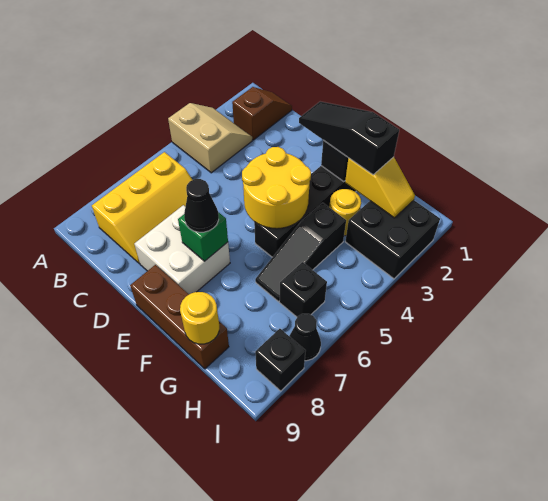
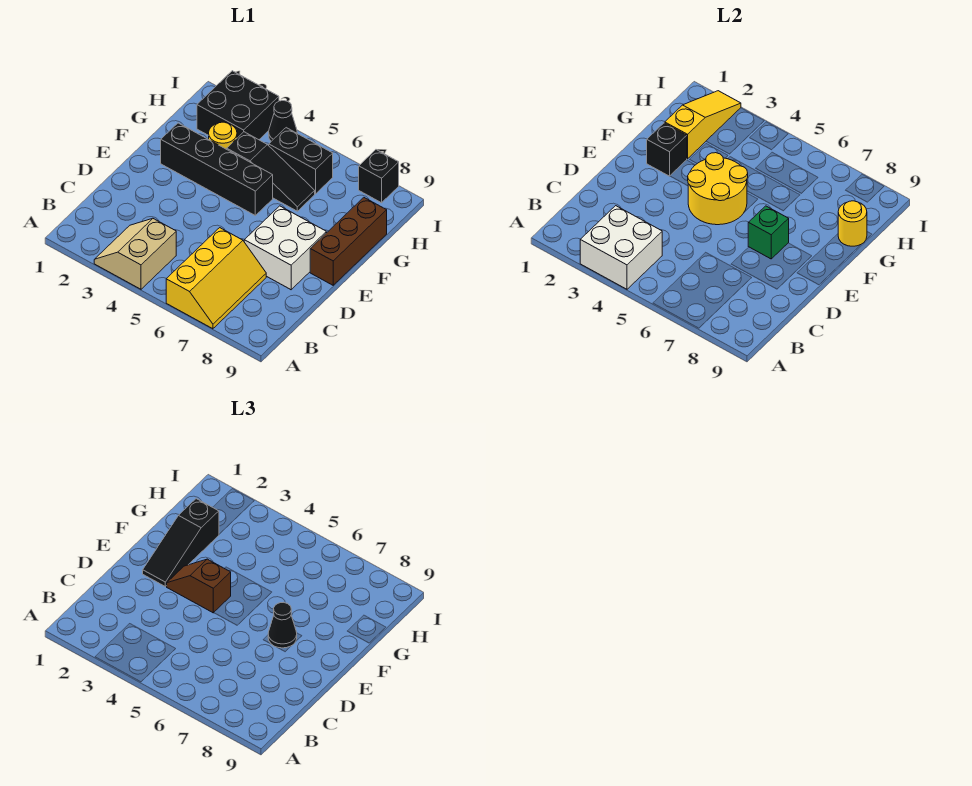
none -> white 2x2 brick [580,206,662,289]
brown 1x2 slope [232,87,292,140] -> brown 1x2 slope moved to [167,559,231,613]
yellow 2x3 slope [92,152,192,264] -> yellow 2x3 slope turned to [166,228,266,329]
yellow 1x2 slope [345,157,415,218] -> yellow 1x3 slope [665,91,741,159]
black 1x1 brick [279,262,327,317] -> black 1x2 brick [269,128,333,194]
black 1x1 cone [289,314,321,361] -> black 1x1 cone moved to [269,101,297,141]

